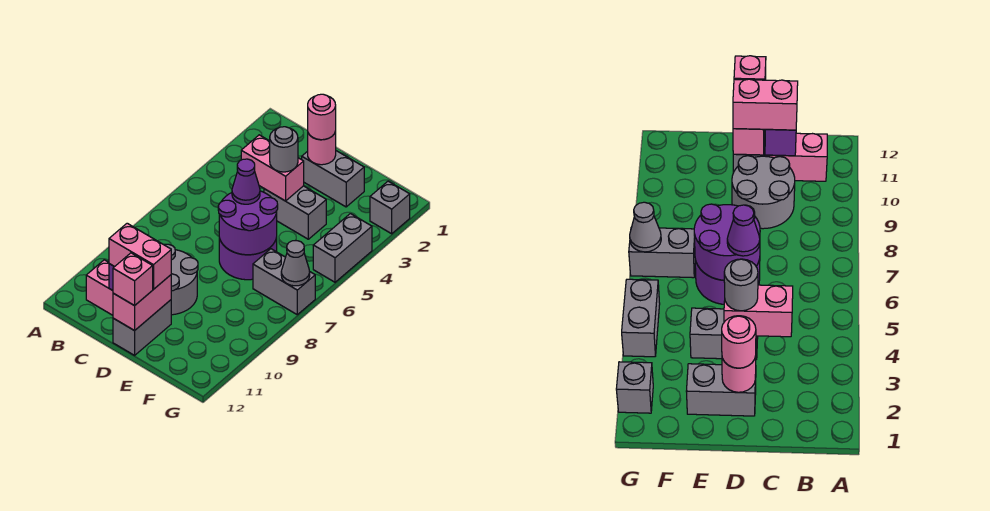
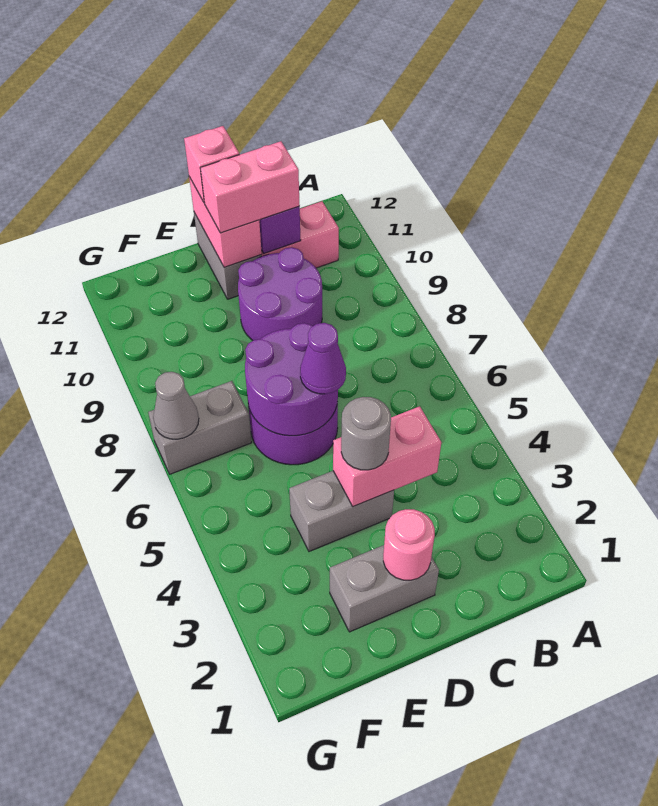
grey 2x2 round brick [164,244,198,315] -> purple 2x2 round brick [238,247,322,340]
pink 1x1 round brick [308,94,336,140] -> none
grey 1x1 brick [370,181,410,234] -> none
grey 1x2 brick [313,214,372,282] -> none

